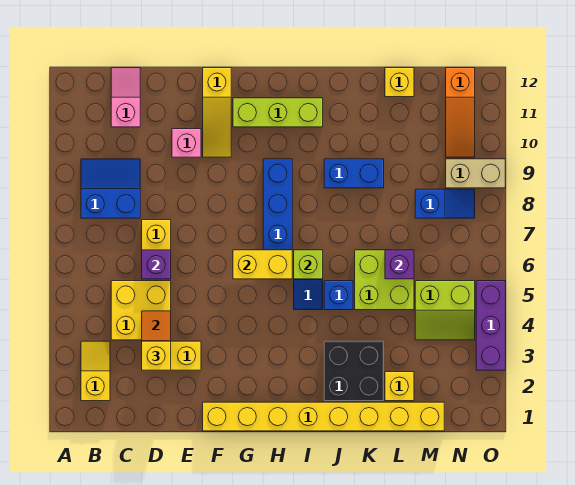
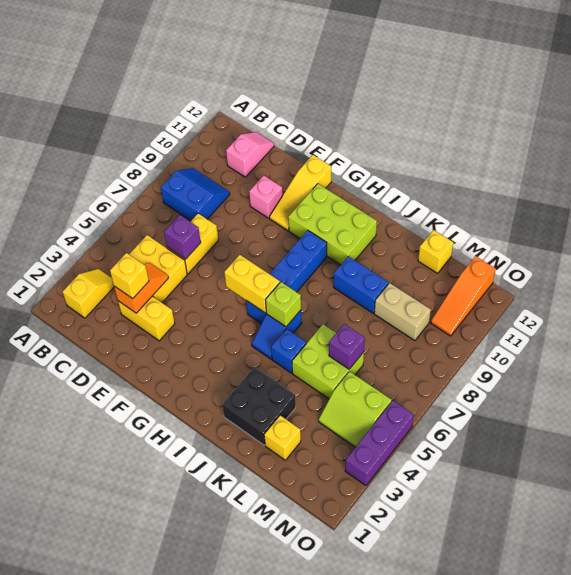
yellow 1x8 brick [203,402,444,431] -> none
lime 1x3 brick [233,98,323,127] -> lime 2x3 brick [288,184,377,265]
blue 1x2 slope [415,189,475,218] -> none
tan 1x2 brick [446,159,505,188] -> tan 1x2 brick moved to [374,283,431,341]

